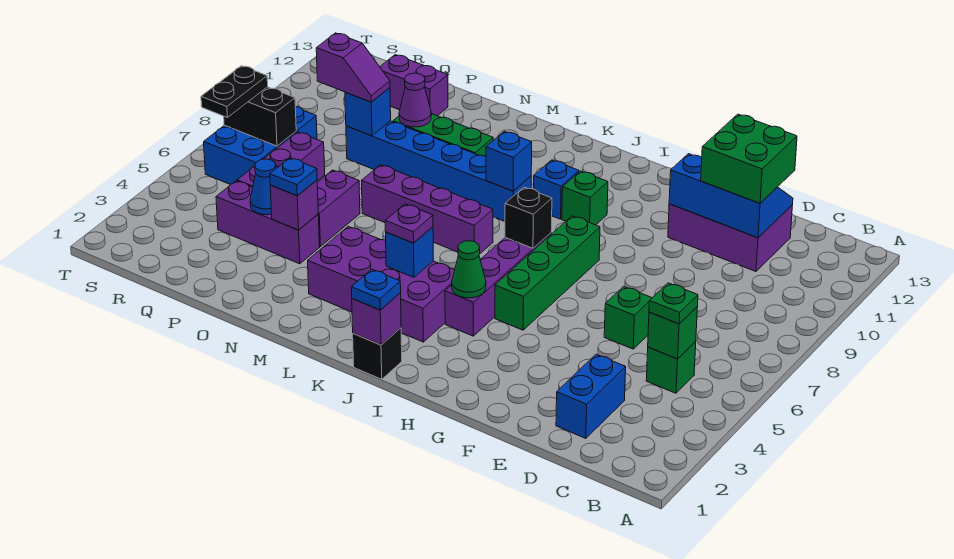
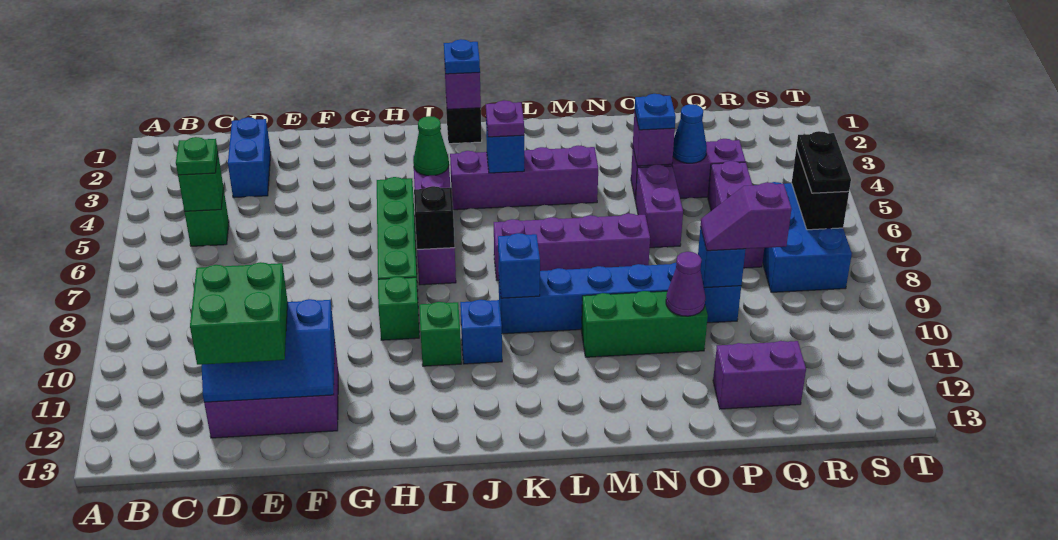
green 1x1 brick [604,286,652,349] -> green 1x1 brick moved to [378,277,419,340]
purple 2x4 brick [308,226,455,342] -> purple 1x4 brick [450,145,598,210]
black 1x2 brick [224,87,296,146] -> black 1x2 brick turned to [792,148,849,230]

